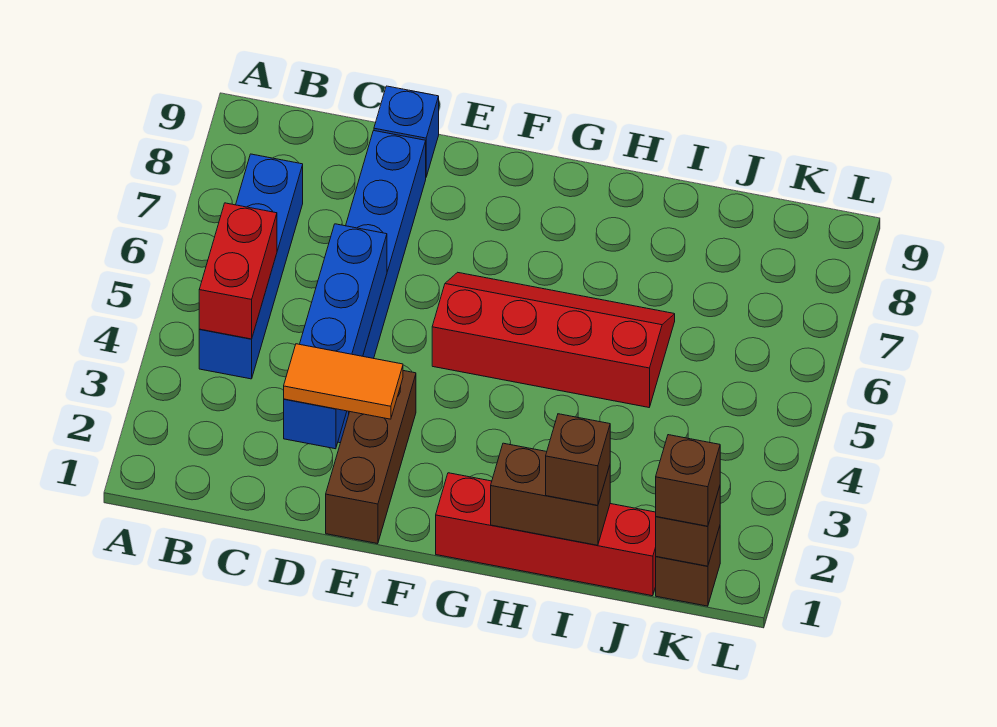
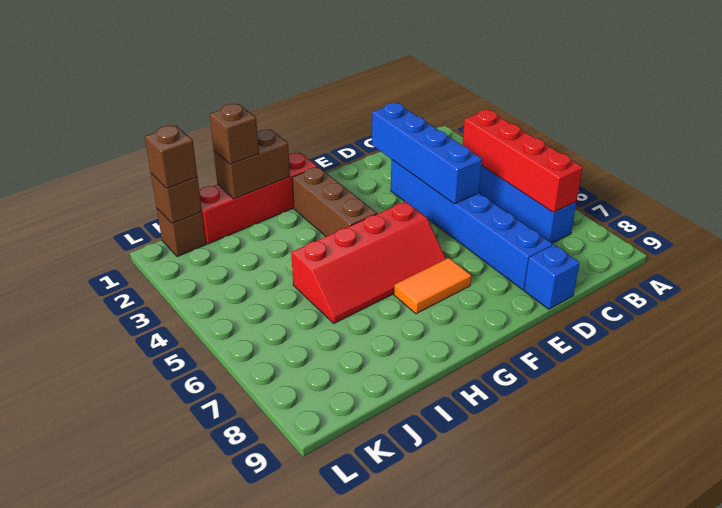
red 1x2 brick [199,203,277,339] -> red 1x4 brick [462,110,583,213]
orange 1x2 tile [284,344,403,419] -> orange 1x2 tile moved to [394,258,471,314]
brown 1x3 brick [326,371,416,544] -> brown 1x3 brick moved to [292,167,377,236]

